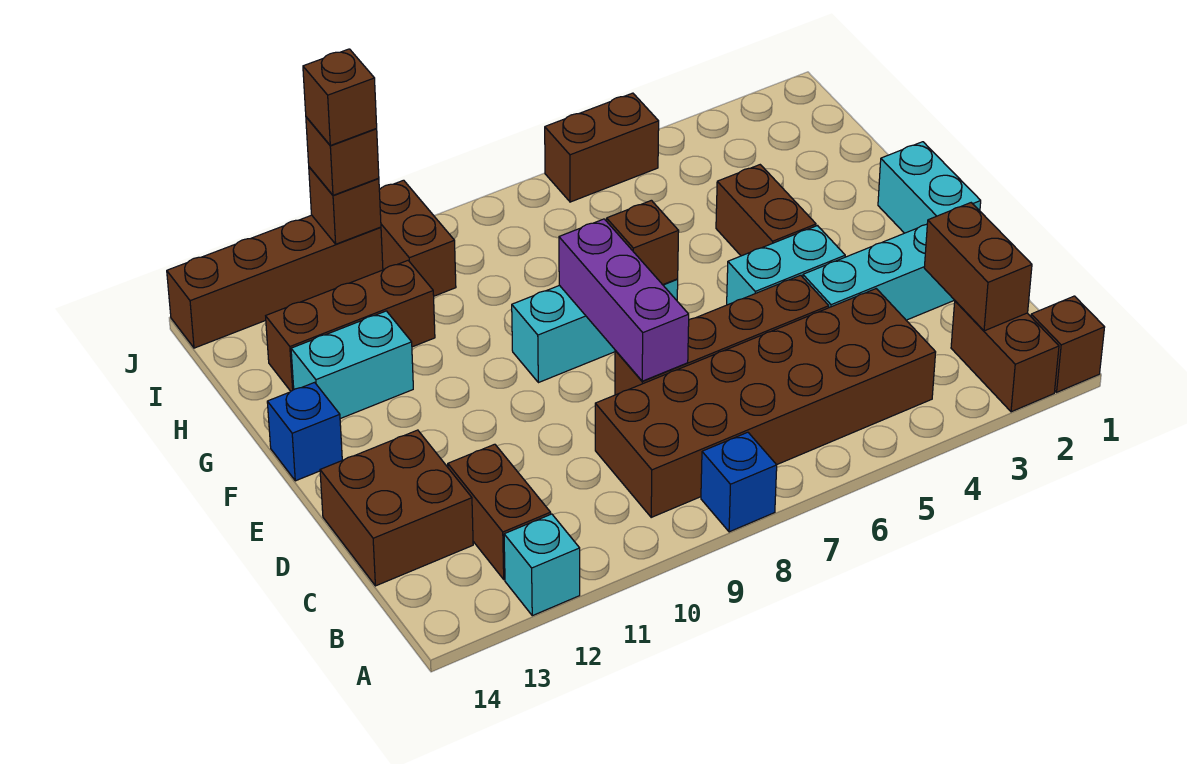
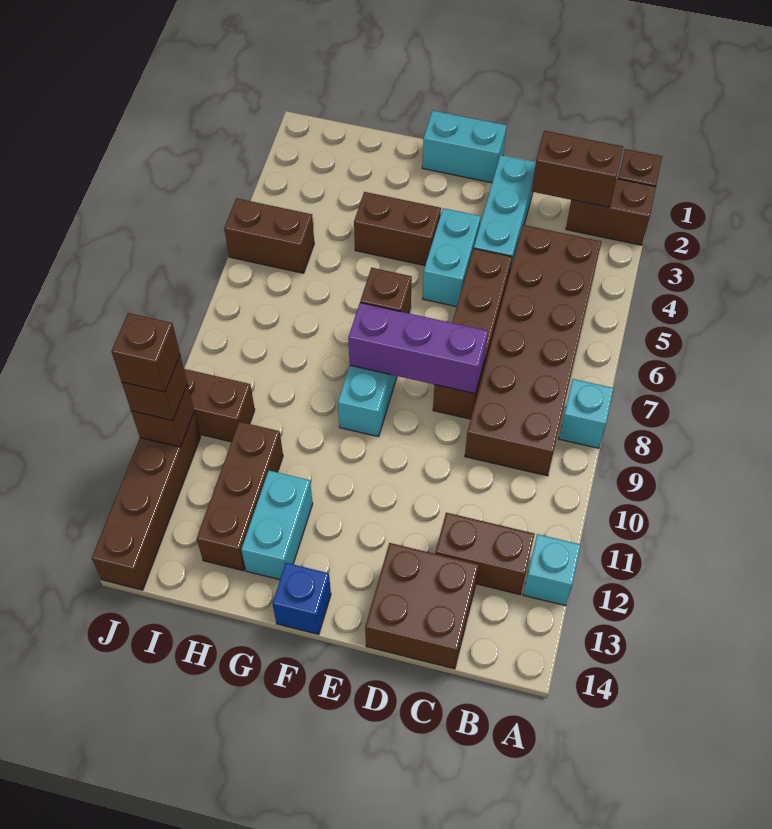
blue 1x1 brick [701,432,777,532] -> cyan 1x1 brick [559,379,614,448]
brown 1x2 brick [545,93,659,202] -> brown 1x2 brick turned to [224,198,314,273]

